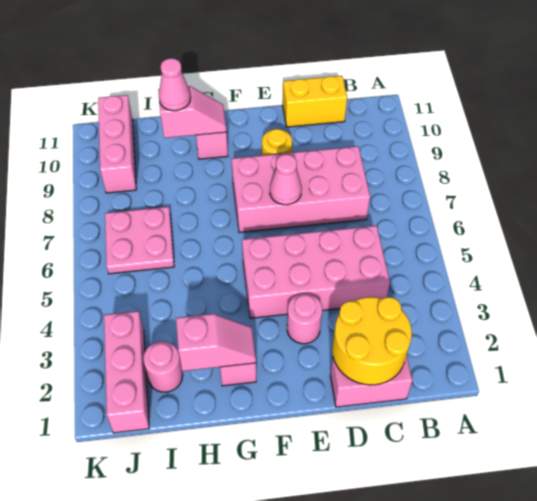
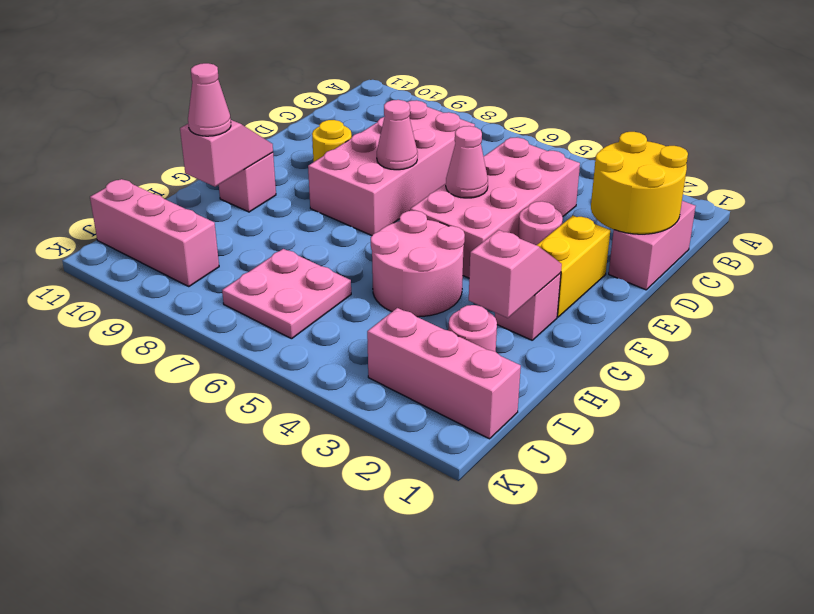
yellow 1x2 brick [283,76,347,127] -> yellow 1x2 brick moved to [537,216,610,317]
none -> pink 1x1 cone [446,126,488,198]
none -> pink 2x2 round brick [371,211,465,317]

